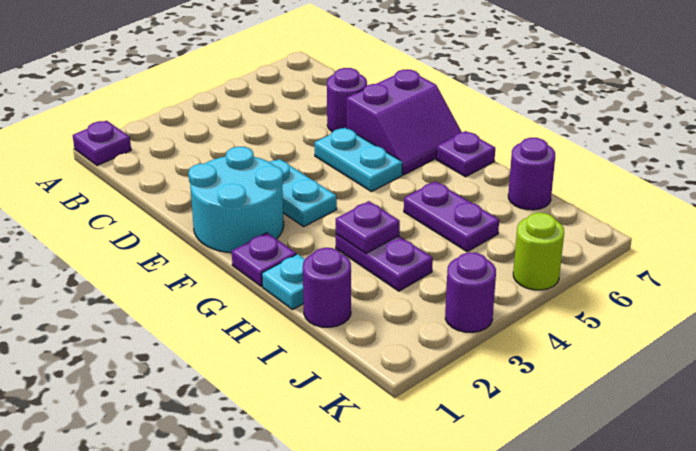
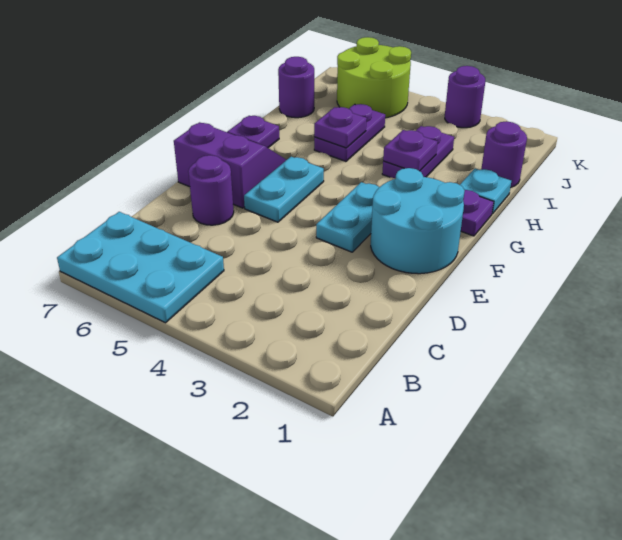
purple 1x1 plate [73,121,131,166] -> purple 1x1 plate moved to [314,107,367,148]
none -> cyan 2x3 plate [57,212,224,323]
lime 1x1 round brick [513,213,564,290] -> lime 2x2 round brick [337,37,411,118]

